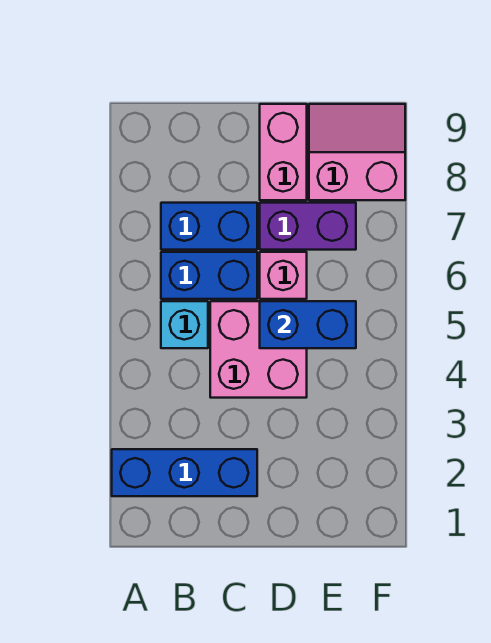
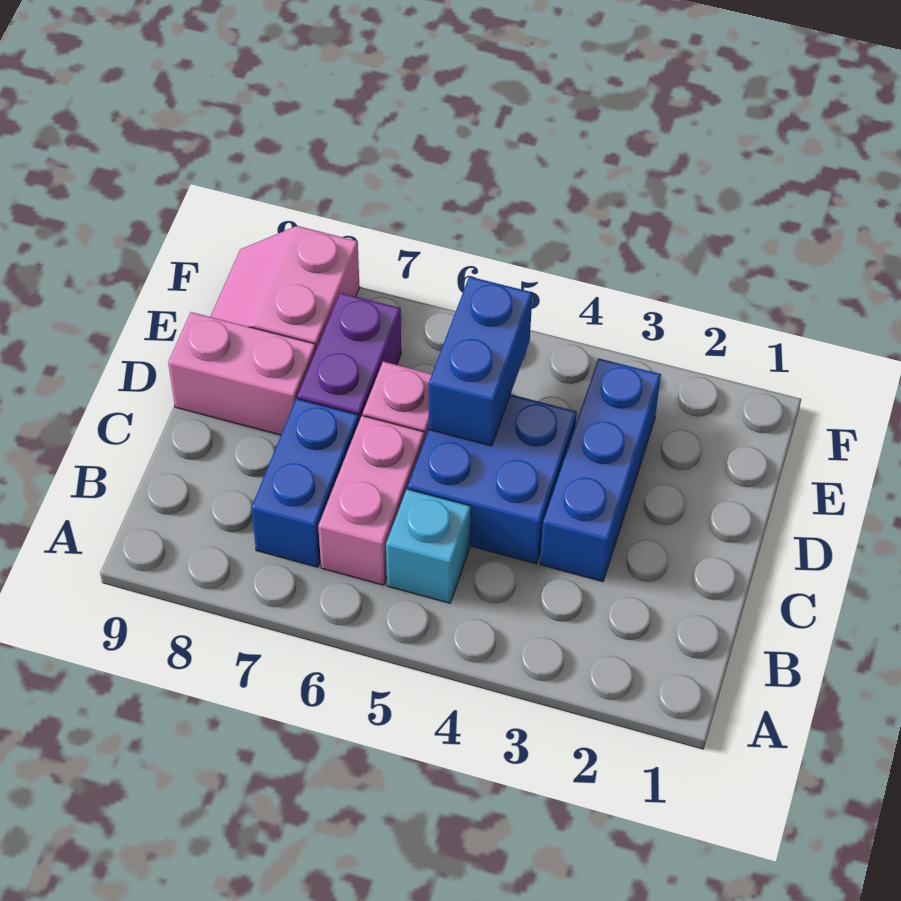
blue 1x3 brick [112,449,257,496] -> blue 1x3 brick moved to [540,358,661,582]
blue 1x2 brick [161,252,257,299] -> pink 1x2 brick [318,416,424,585]
pink 2x2 brick [210,301,307,398] -> blue 2x2 brick [408,394,577,564]

